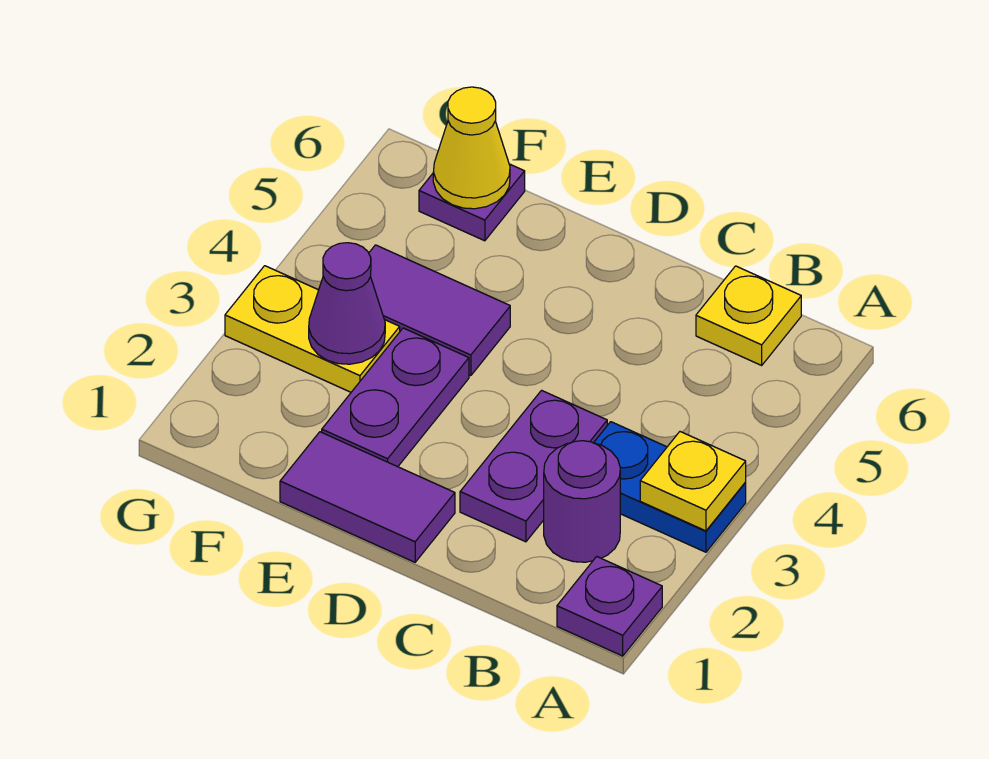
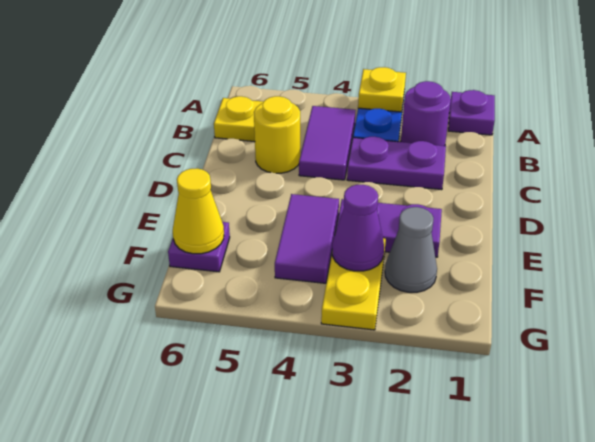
none -> yellow 1x1 round brick [254,96,300,173]
purple 1x2 tile [280,432,455,562] -> purple 1x2 tile moved to [299,106,356,180]
none -> grey 1x1 cone [385,207,437,292]

